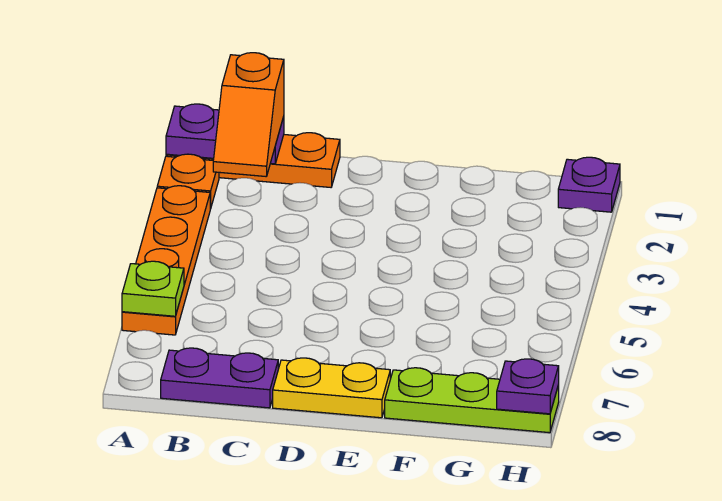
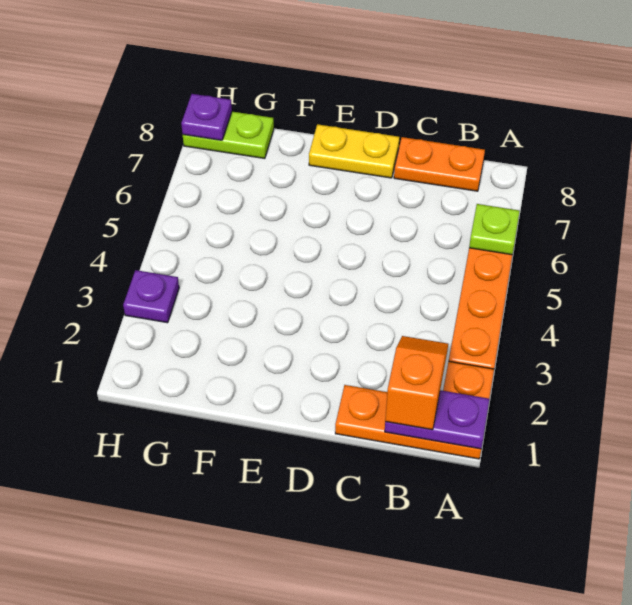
purple 1x2 plate [161,348,278,408] -> orange 1x2 plate [394,137,485,191]
lime 1x3 plate [385,368,559,433] -> lime 1x2 plate [183,112,274,159]
purple 1x1 plate [558,157,620,212] -> purple 1x1 plate moved to [123,270,179,323]

